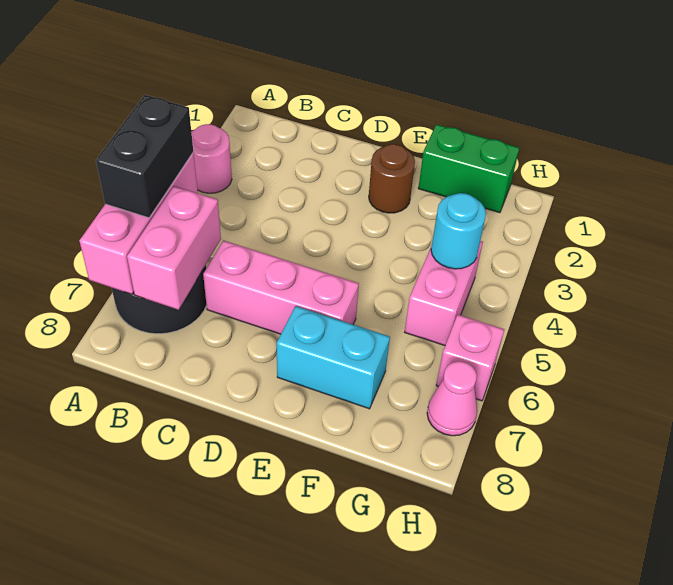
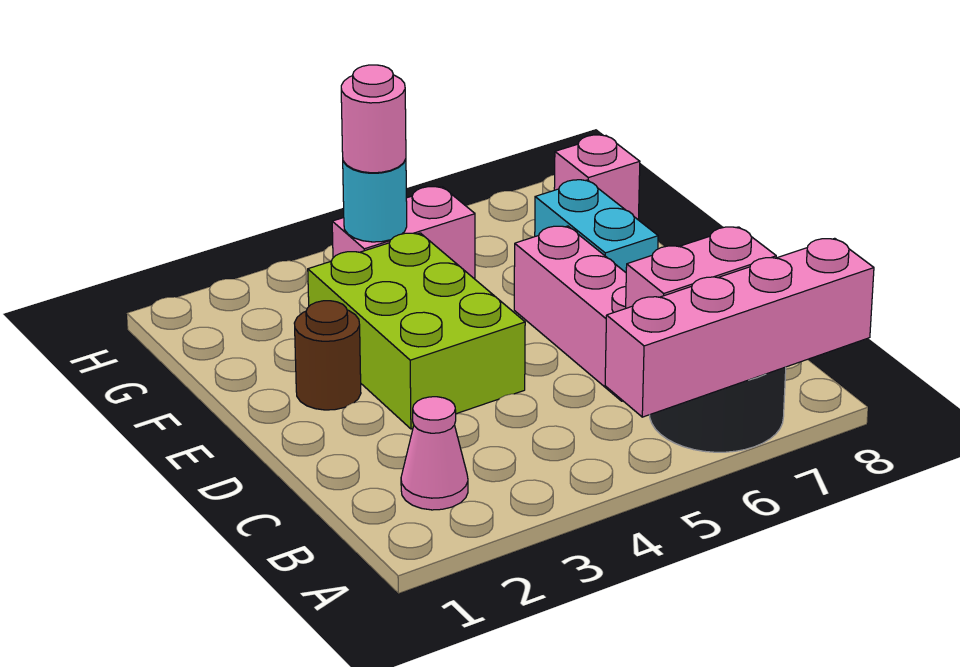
pink 1x1 round brick [191,124,232,193] -> pink 1x1 round brick moved to [341,65,406,173]
pink 1x3 brick [79,152,198,294] -> pink 1x4 brick [605,238,874,417]
black 1x2 brick [96,95,193,218] -> none
none -> lime 2x3 brick [308,233,525,429]
green 1x2 brick [418,124,519,213] -> none
pink 1x1 brick [436,315,504,401] -> pink 1x1 brick moved to [554,135,640,219]
pink 1x1 cone [427,361,477,436] -> pink 1x1 cone moved to [401,397,468,510]

